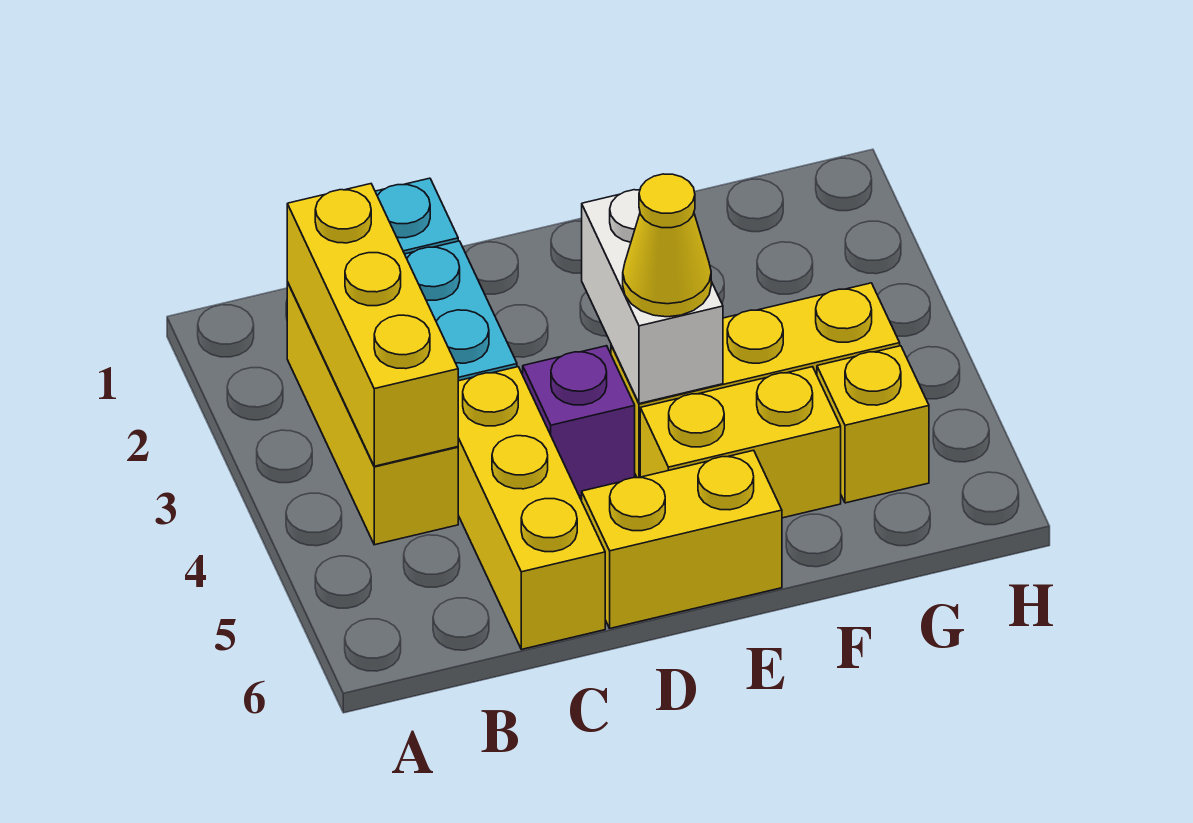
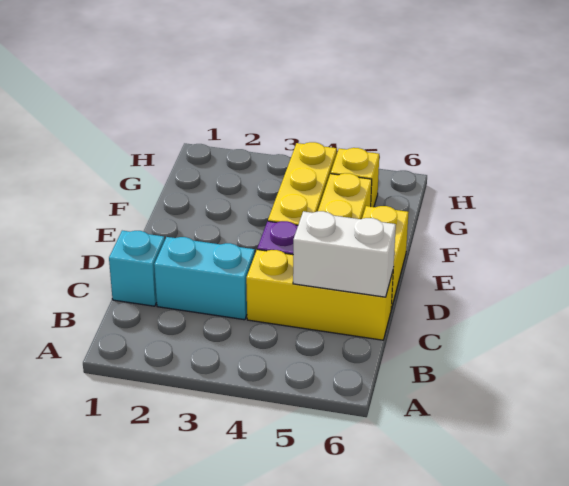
yellow 1x3 brick [287,282,458,545] -> none
yellow 1x3 brick [287,184,458,466] -> none
white 1x2 brick [582,190,723,404] -> white 1x2 brick moved to [293,211,396,297]
yellow 1x1 cone [623,174,711,317] -> none

